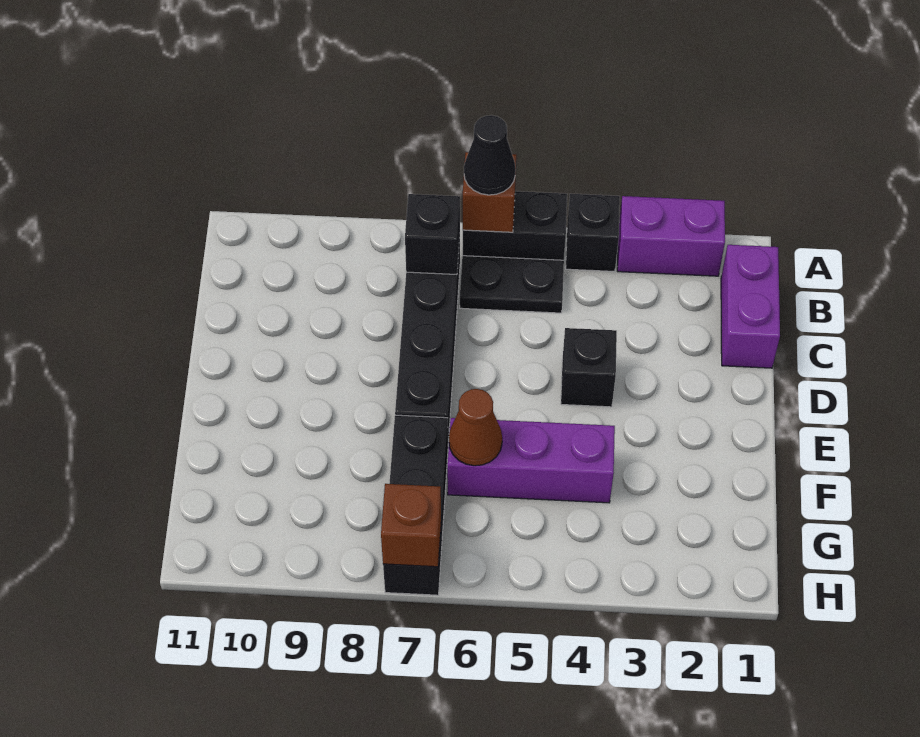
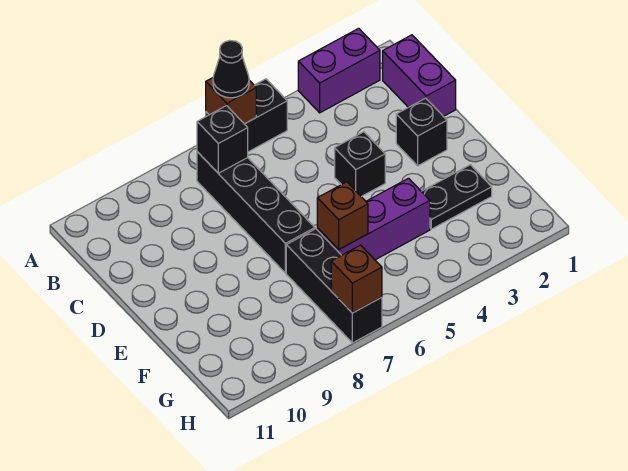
black 1x1 brick [566,194,620,272] -> black 1x1 brick moved to [396,98,447,166]
black 1x2 plate [460,256,564,313] -> black 1x2 plate moved to [421,165,492,229]
brown 1x1 cone [449,389,502,466] -> brown 1x1 brick [317,182,368,250]

